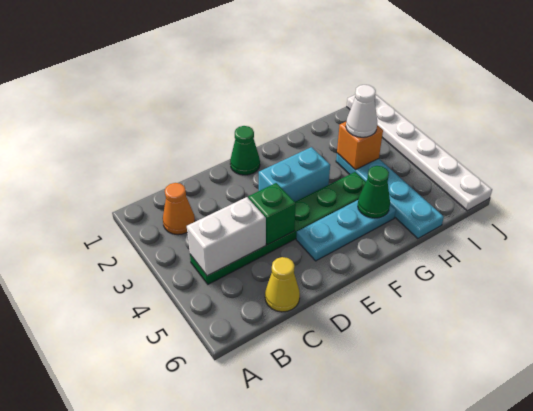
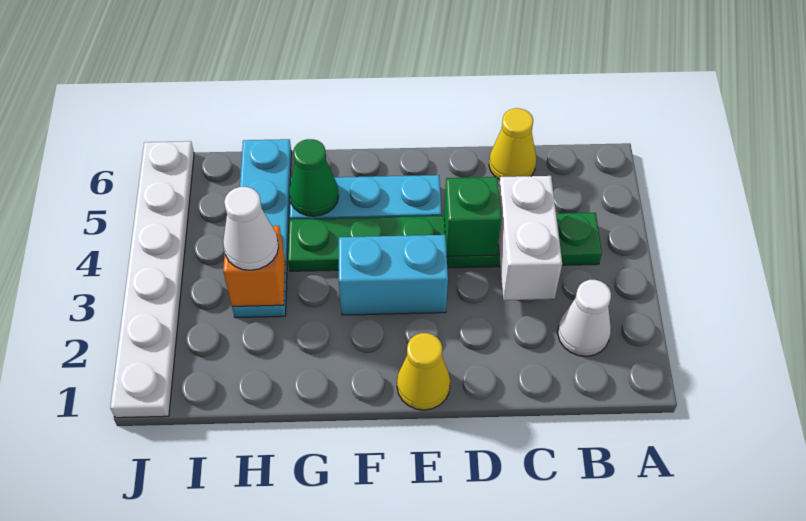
orange 1x1 cone [163,183,195,235] -> white 1x1 cone [558,280,611,356]
white 1x2 brick [187,197,266,276] -> white 1x2 brick turned to [498,176,562,300]
green 1x1 cone [230,126,260,175] -> yellow 1x1 cone [397,333,450,410]

